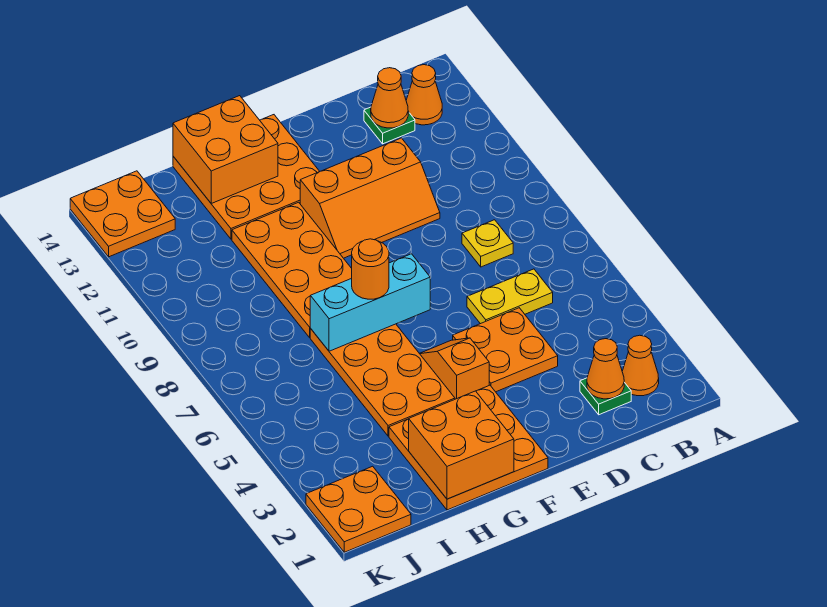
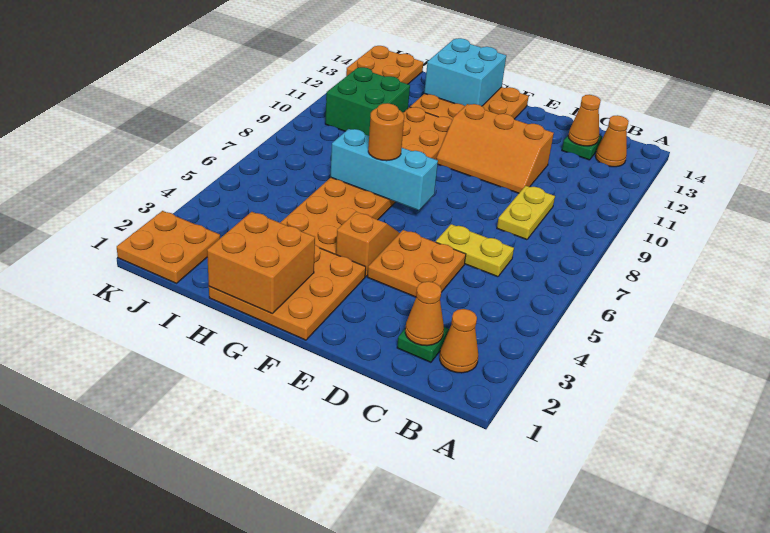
yellow 1x1 plate [462,220,513,267] -> yellow 1x2 plate [497,186,555,240]
orange 2x2 brick [173,96,278,203] -> cyan 2x2 brick [424,38,506,106]
none -> green 2x2 brick [325,67,410,136]

